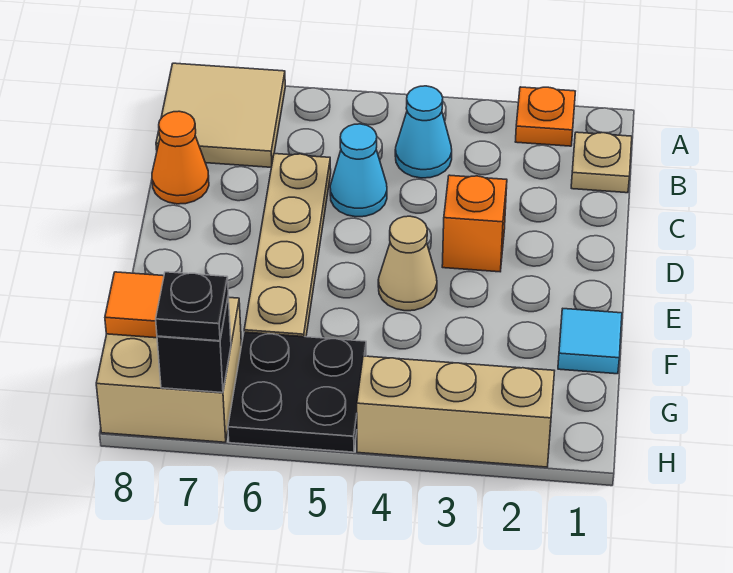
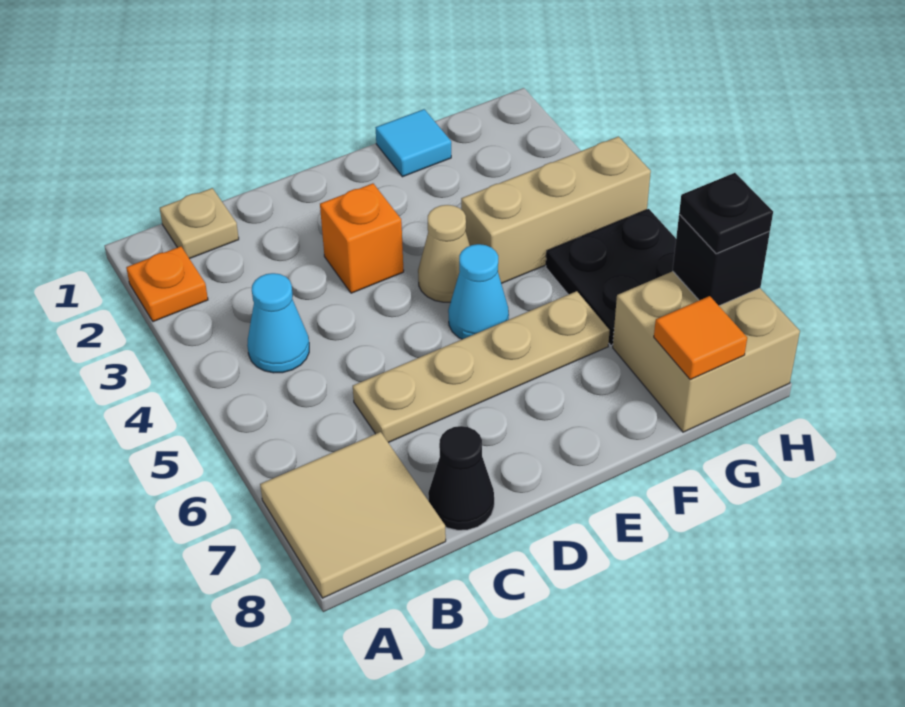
cyan 1x1 cone [330,124,387,217] -> cyan 1x1 cone moved to [448,244,509,339]
orange 1x1 cone [152,111,209,204] -> black 1x1 cone [428,426,494,530]
tan 1x3 brick [357,356,554,467] -> tan 1x3 brick turned to [461,137,651,284]

